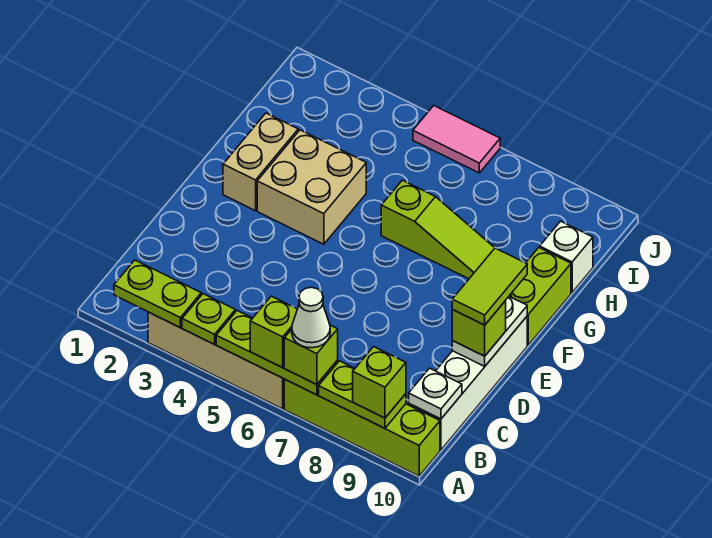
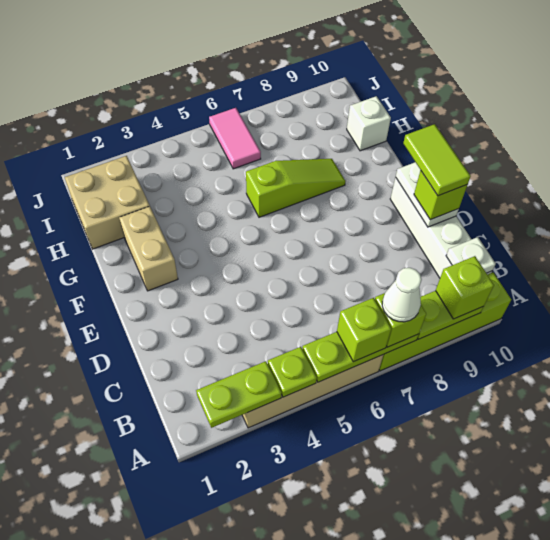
tan 2x2 brick [257,130,366,244] -> tan 2x2 brick moved to [65,156,150,249]
lime 1x2 brick [509,248,571,345] -> none
pink 1x2 tile [413,106,500,173] -> pink 1x2 tile turned to [209,108,261,169]

